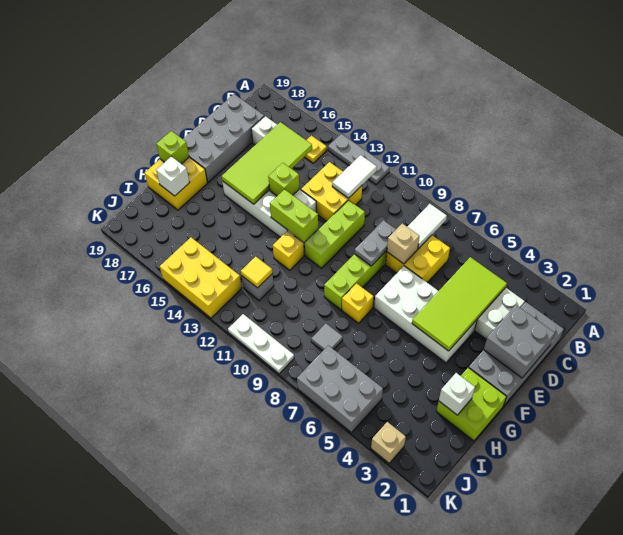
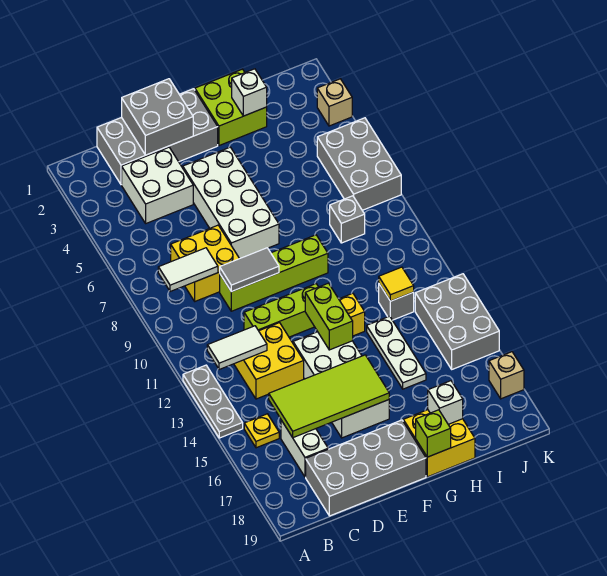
lime 2x4 tile [412,257,507,351] -> none
tan 1x1 brick [387,224,419,264] -> tan 1x1 brick moved to [489,352,524,399]
grey 1x2 plate [355,220,396,266] -> grey 1x2 tile [220,248,279,292]
lime 1x1 brick [268,163,300,196] -> none
yellow 1x1 brick [342,283,374,323] -> none
grey 1x1 tile [311,324,343,351] -> grey 1x1 brick [330,196,365,243]
yellow 2x3 brick [160,237,242,318] -> grey 2x3 brick [415,274,499,369]
white 1x3 plate [228,314,294,374] -> white 1x3 plate moved to [367,316,426,389]

